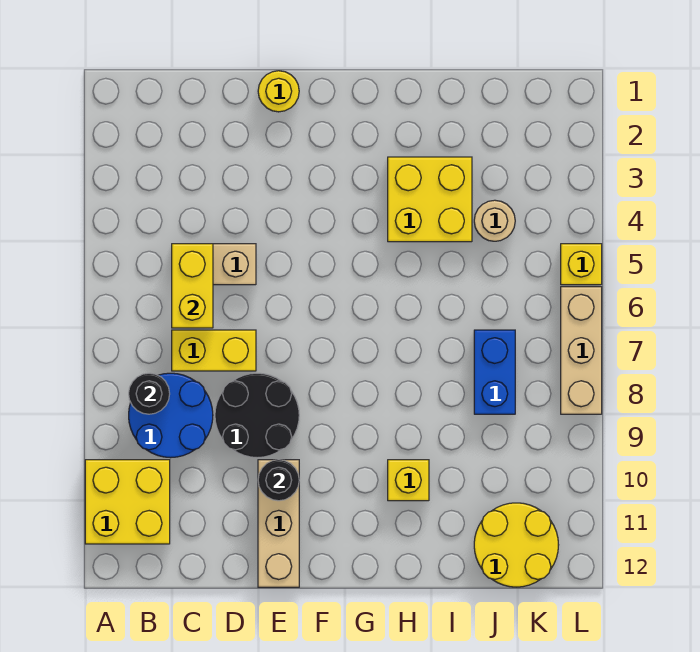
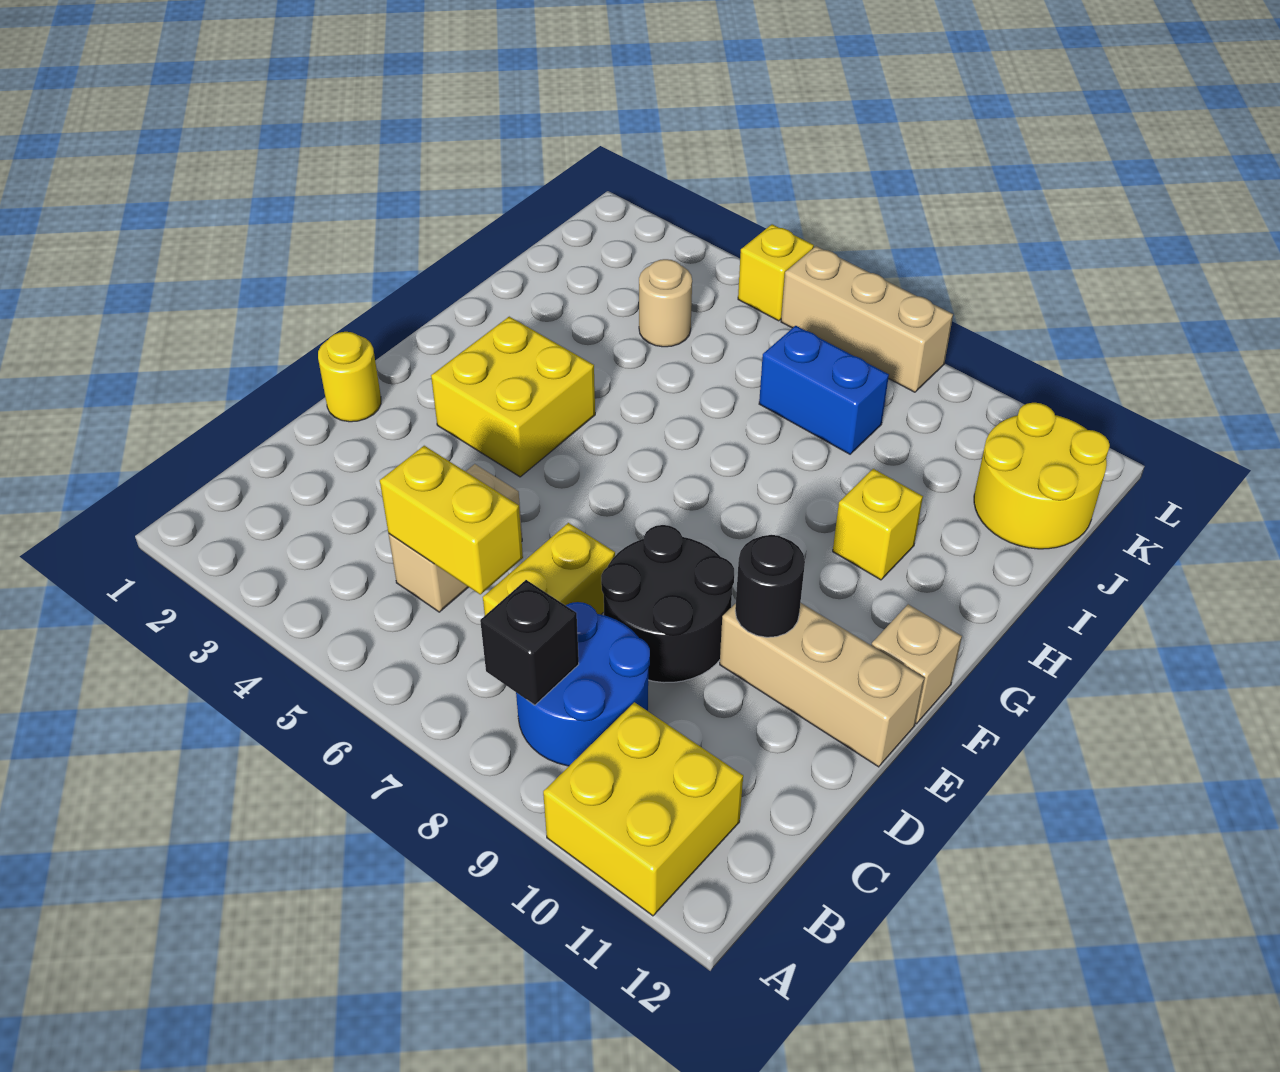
black 1x1 round brick [129,373,170,414] -> black 1x1 brick [480,580,579,705]
none -> tan 1x1 brick [871,604,962,724]
yellow 2x2 brick [388,157,472,242] -> yellow 2x2 brick moved to [431,317,595,477]

